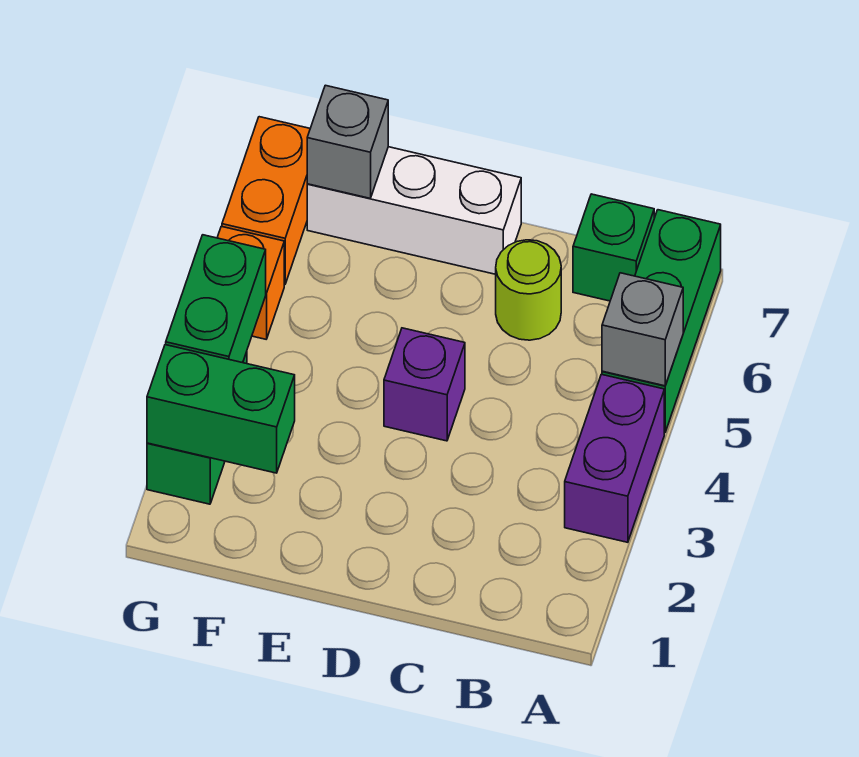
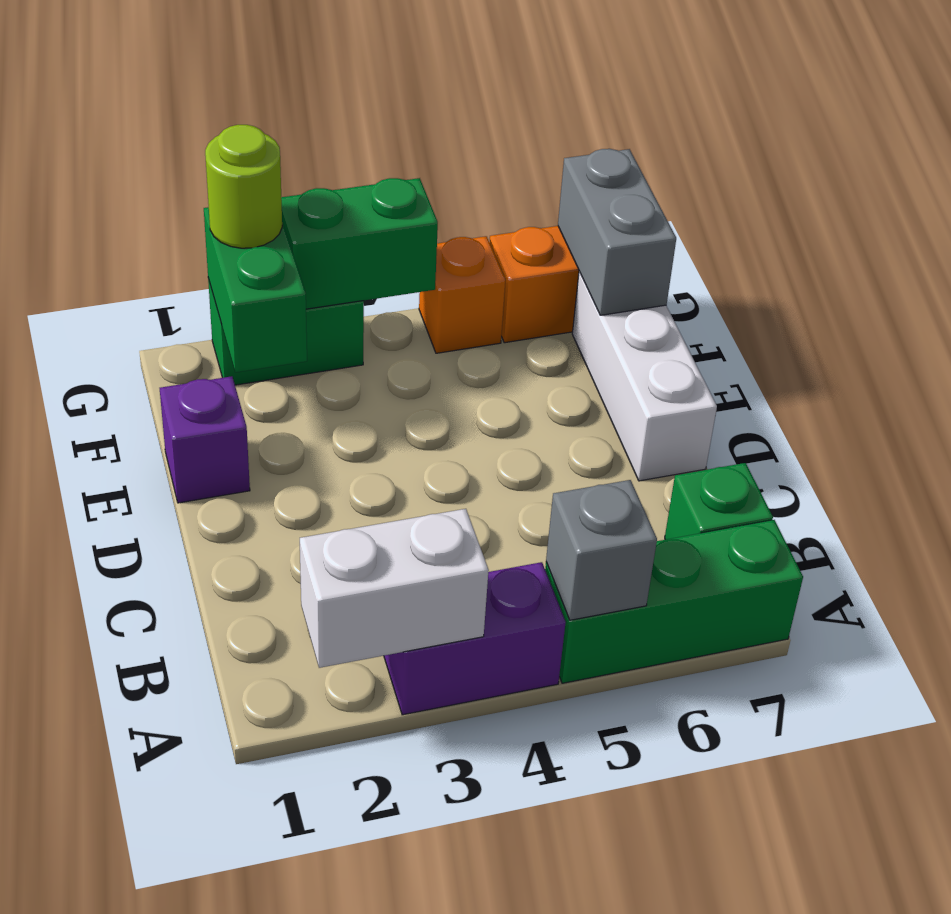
none -> white 1x2 brick [300,509,489,668]
lime 1x1 round brick [496,240,561,340] -> lime 1x1 round brick moved to [205,125,282,248]
purple 1x1 brick [384,328,465,441] -> purple 1x1 brick moved to [160,376,250,503]
grey 1x1 brick [307,85,388,198] -> grey 1x2 brick [558,149,676,315]

